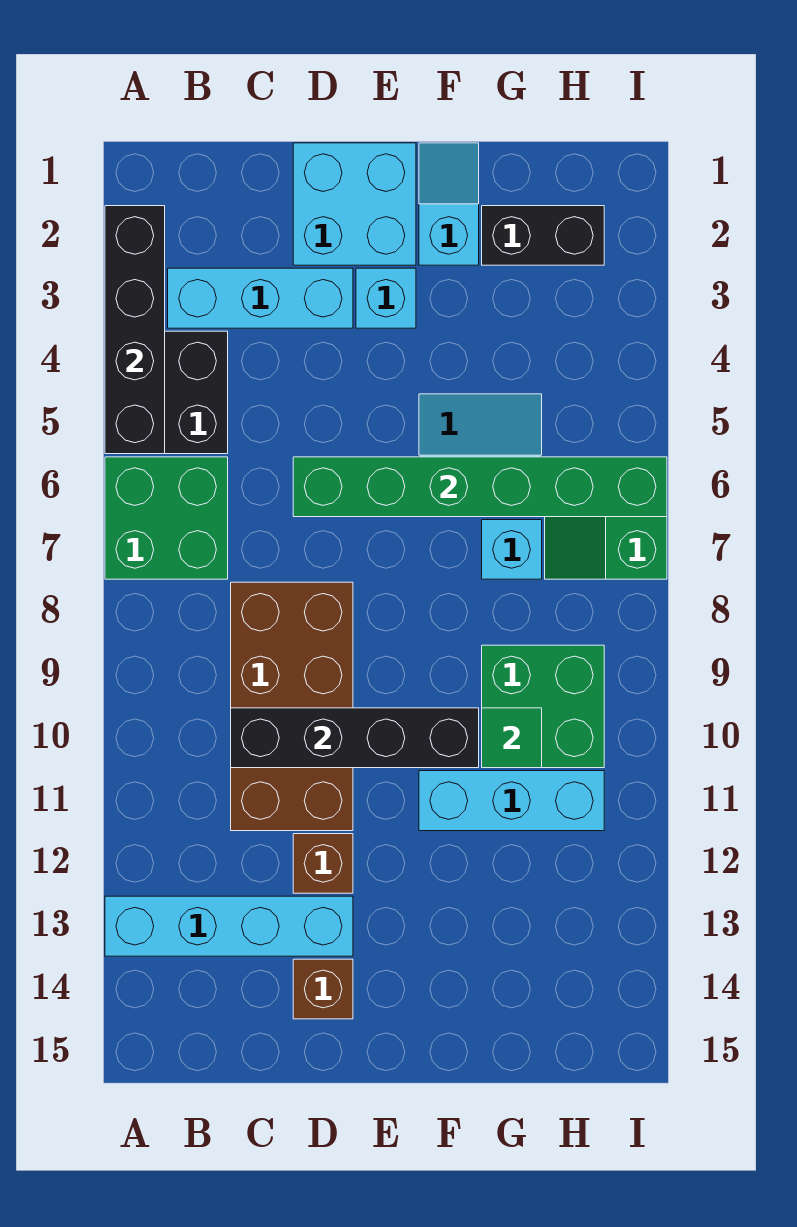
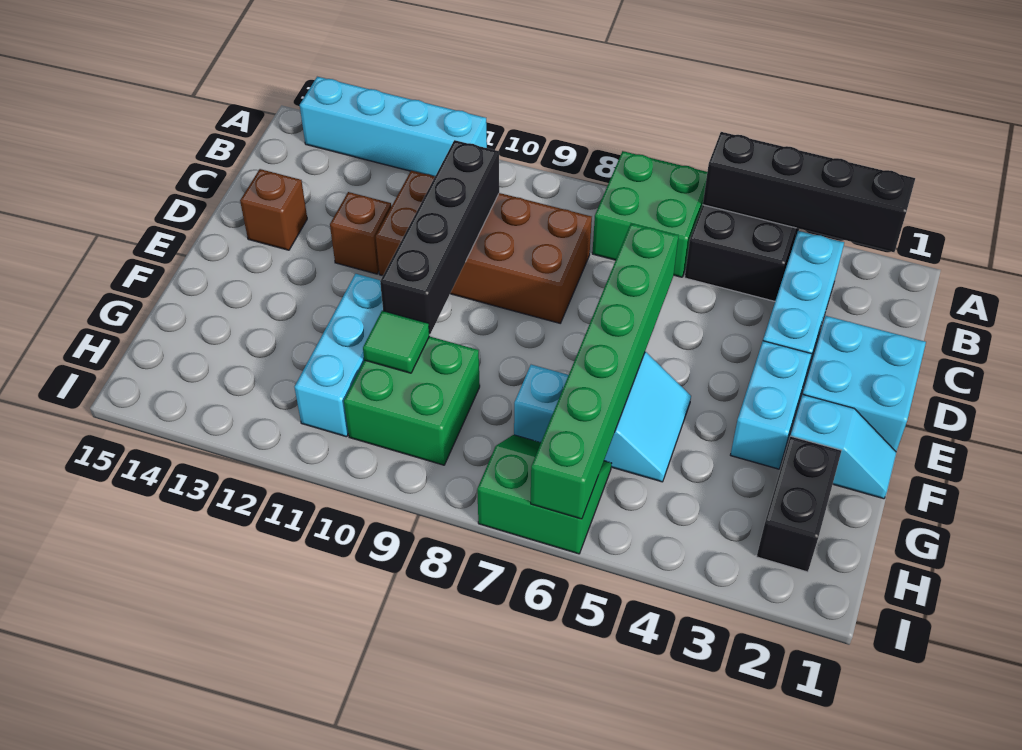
cyan 1x4 brick [105,896,353,956] -> cyan 1x4 brick turned to [300,77,487,176]
cyan 1x1 brick [356,268,416,328] -> cyan 1x2 brick [731,341,811,469]

